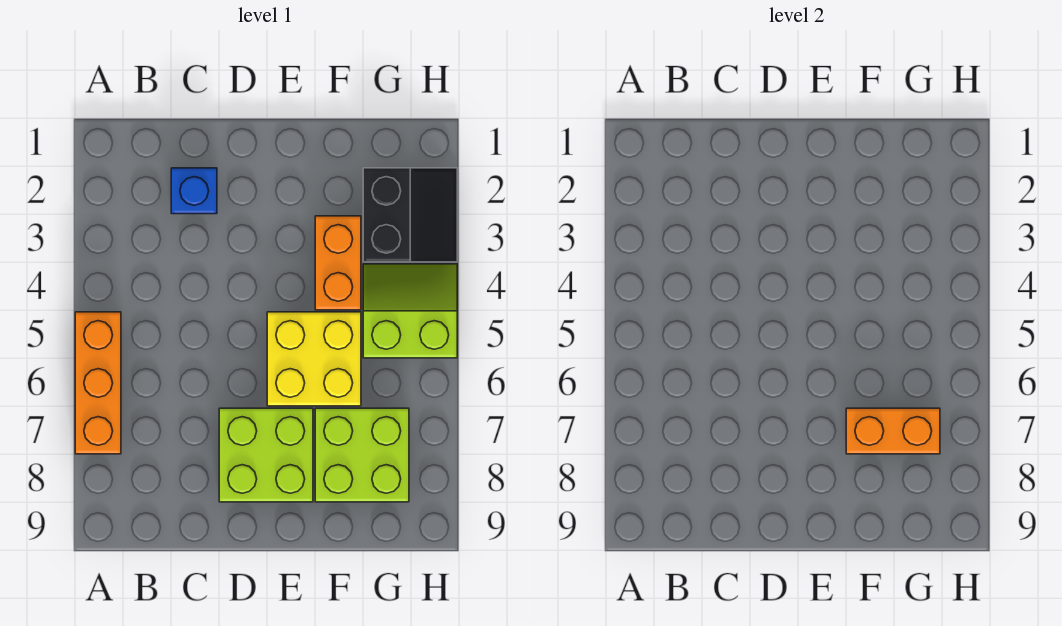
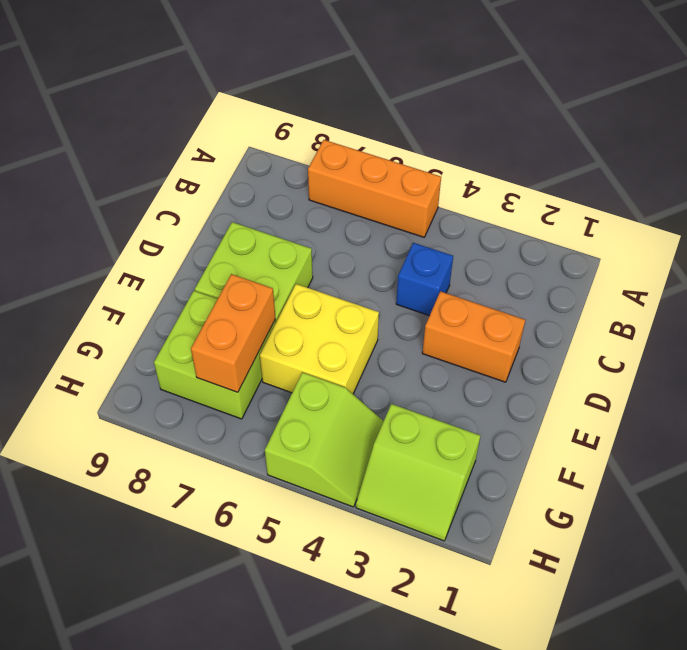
blue 1x1 brick [171,168,217,214] -> blue 1x1 brick moved to [396,243,453,316]
orange 1x2 brick [315,216,361,310] -> orange 1x2 brick moved to [422,291,525,382]
black 2x2 slope [363,168,457,262] -> lime 2x2 slope [356,404,480,541]

